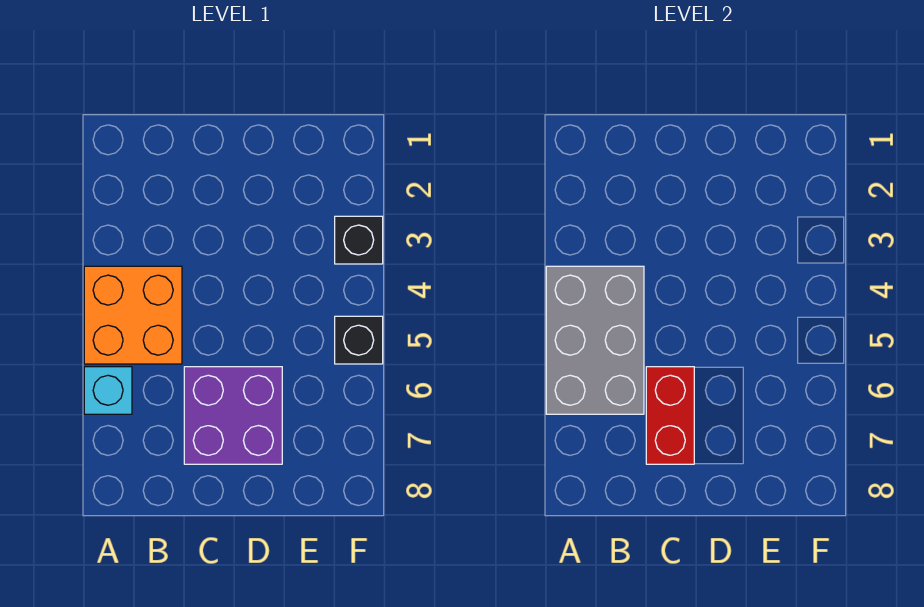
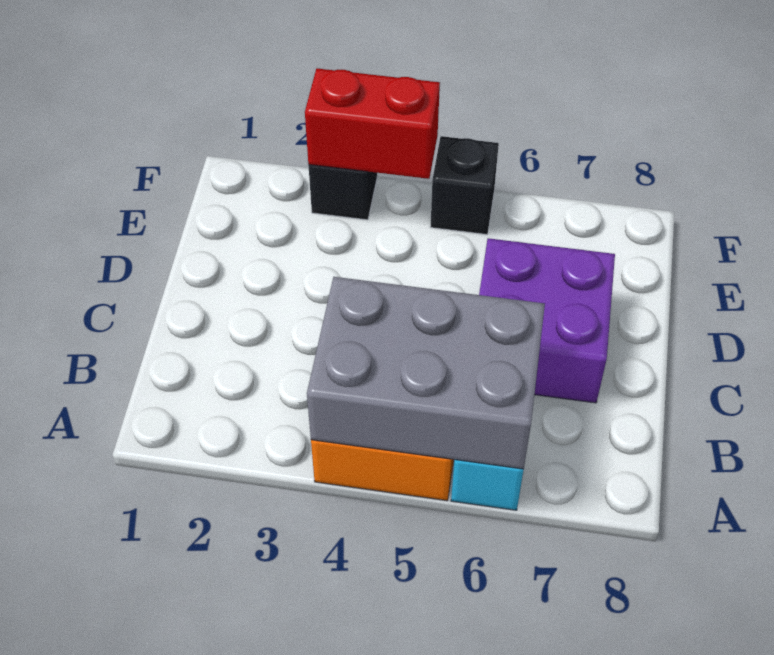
red 1x2 brick [646,367,694,464] -> red 1x2 brick moved to [305,68,440,179]

